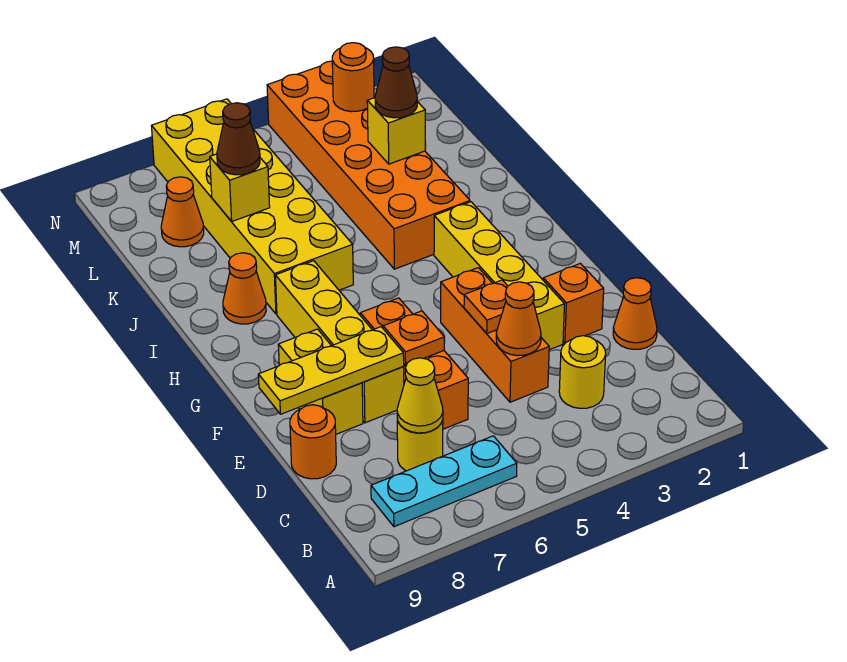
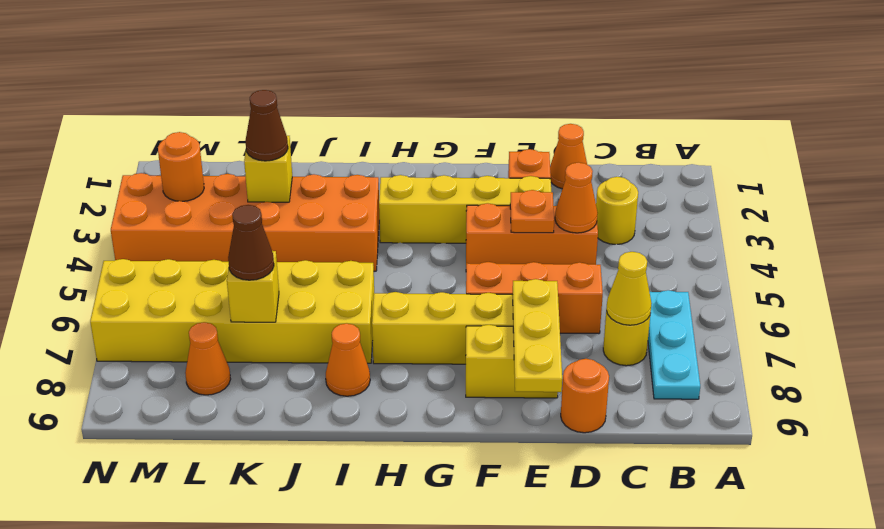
orange 1x1 plate [383,311,444,365] -> none

